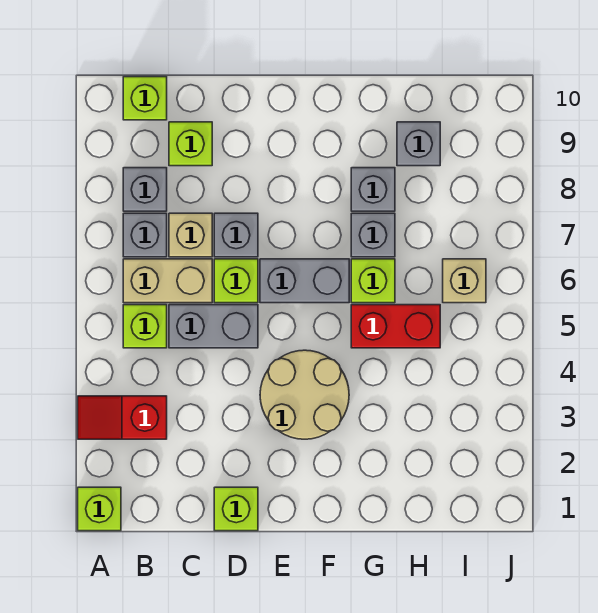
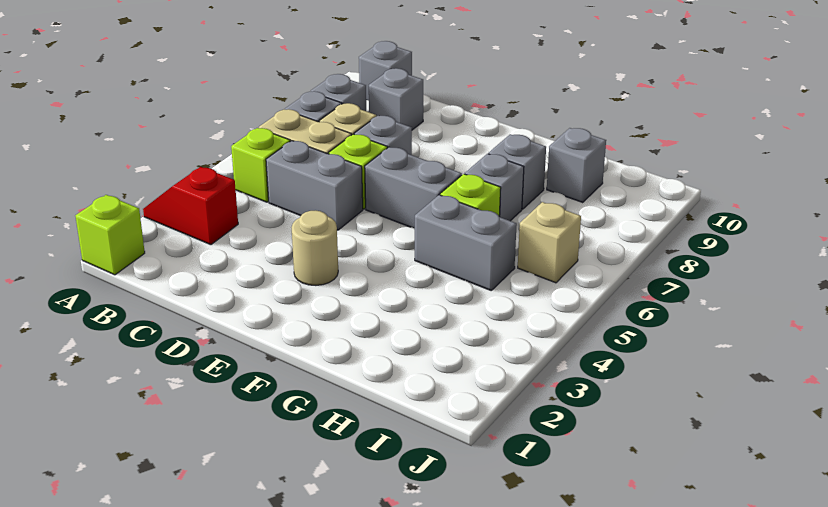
lime 1x1 brick [123,77,167,120] -> grey 1x1 brick [359,41,412,100]
lime 1x1 brick [169,122,212,166] -> grey 1x1 brick [369,68,423,130]
lime 1x1 brick [214,487,258,531] -> none
tan 2x2 round brick [260,350,349,439] -> tan 1x1 round brick [292,210,338,285]
red 1x2 brick [351,305,440,348] -> grey 1x2 brick [415,195,517,290]

